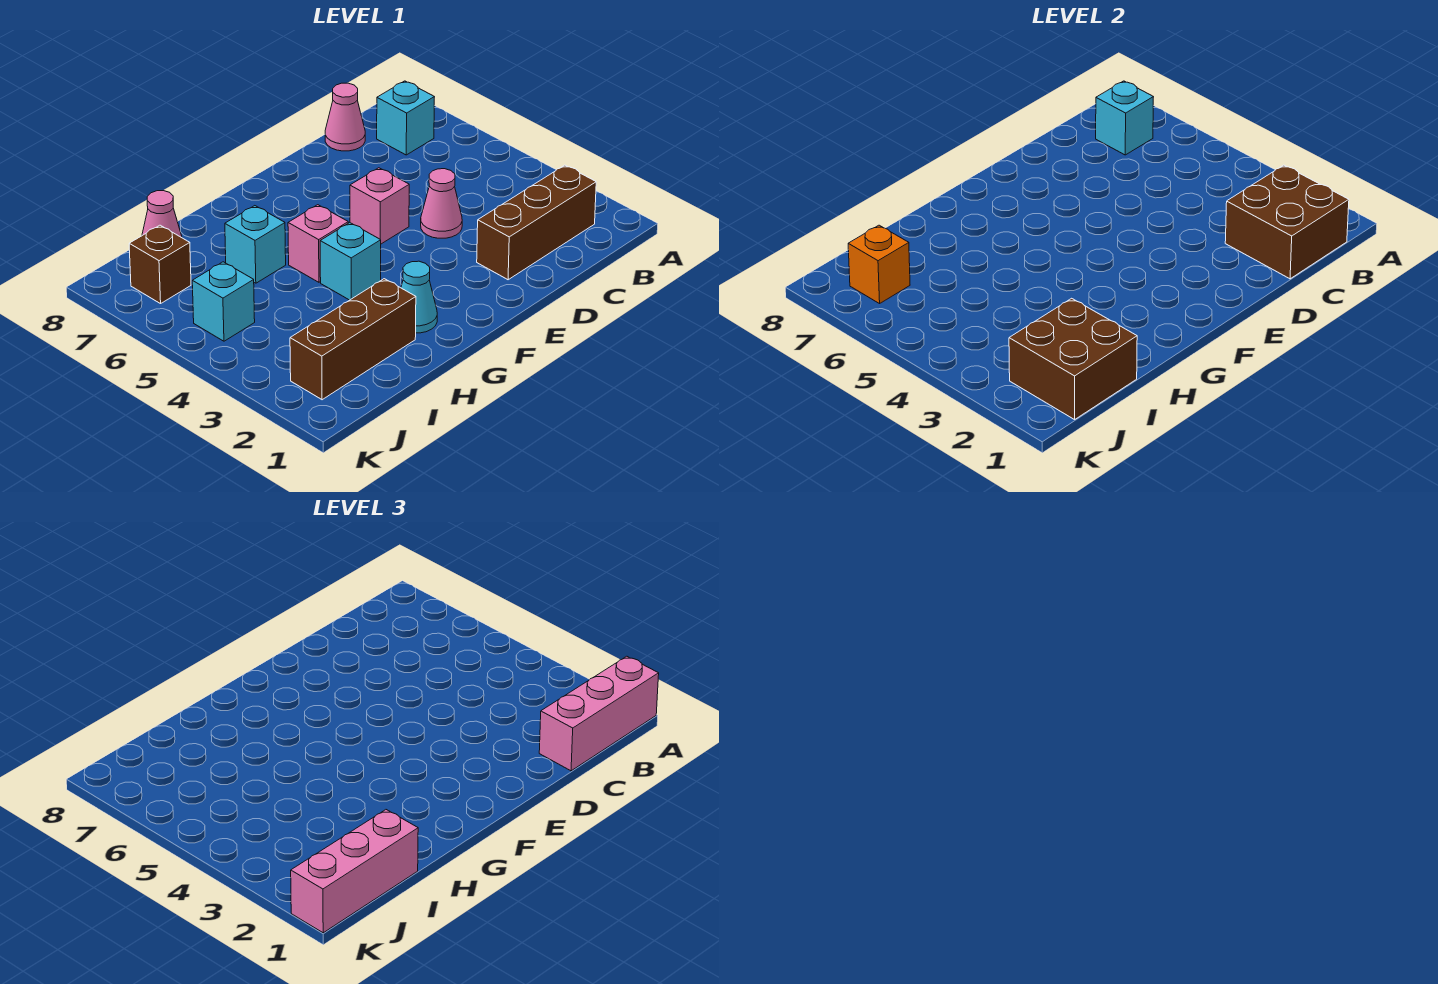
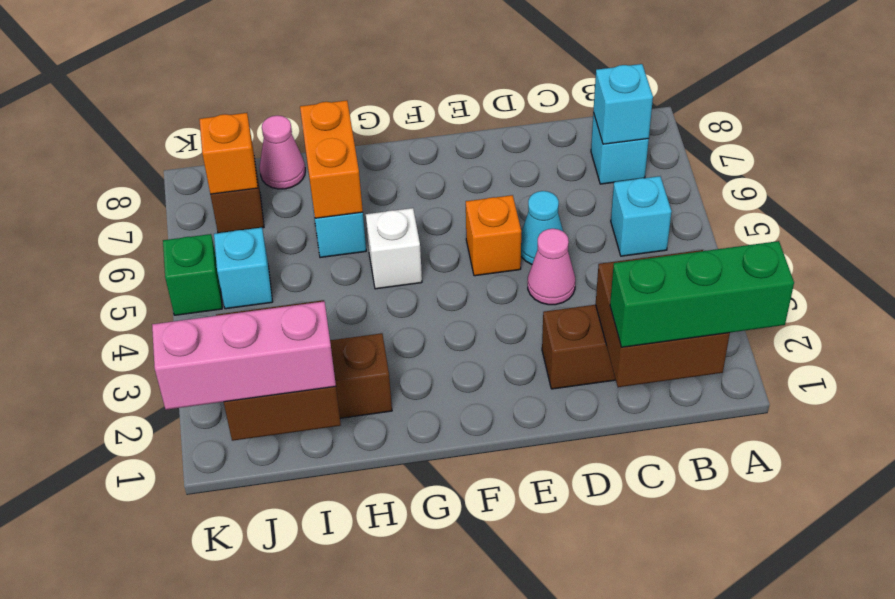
pink 1x3 brick [539,656,659,771] -> green 1x3 brick [610,241,794,347]
pink 1x1 cone [325,83,365,151] -> none
pink 1x1 brick [350,168,409,244] -> orange 1x1 brick [466,195,521,276]
cyan 1x1 cone [401,261,437,333] -> cyan 1x1 cone moved to [521,191,563,264]
cyan 1x1 brick [320,223,381,300] -> cyan 1x1 brick moved to [611,176,672,256]
pink 1x1 brick [288,205,348,282] -> white 1x1 brick [366,208,422,289]
none -> orange 1x2 brick [300,100,363,218]
none -> green 1x1 brick [163,234,222,315]

